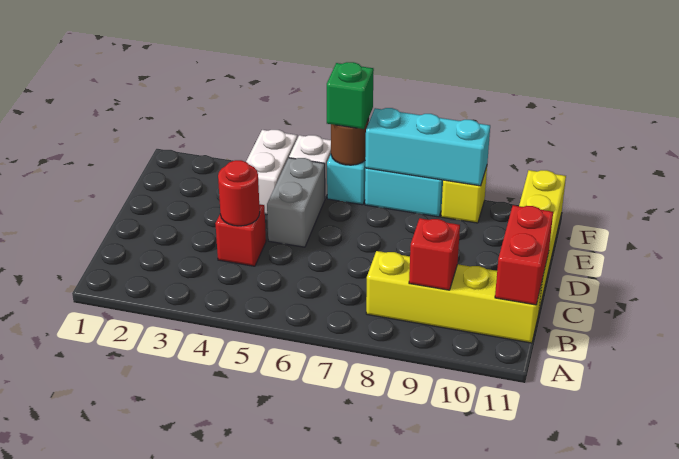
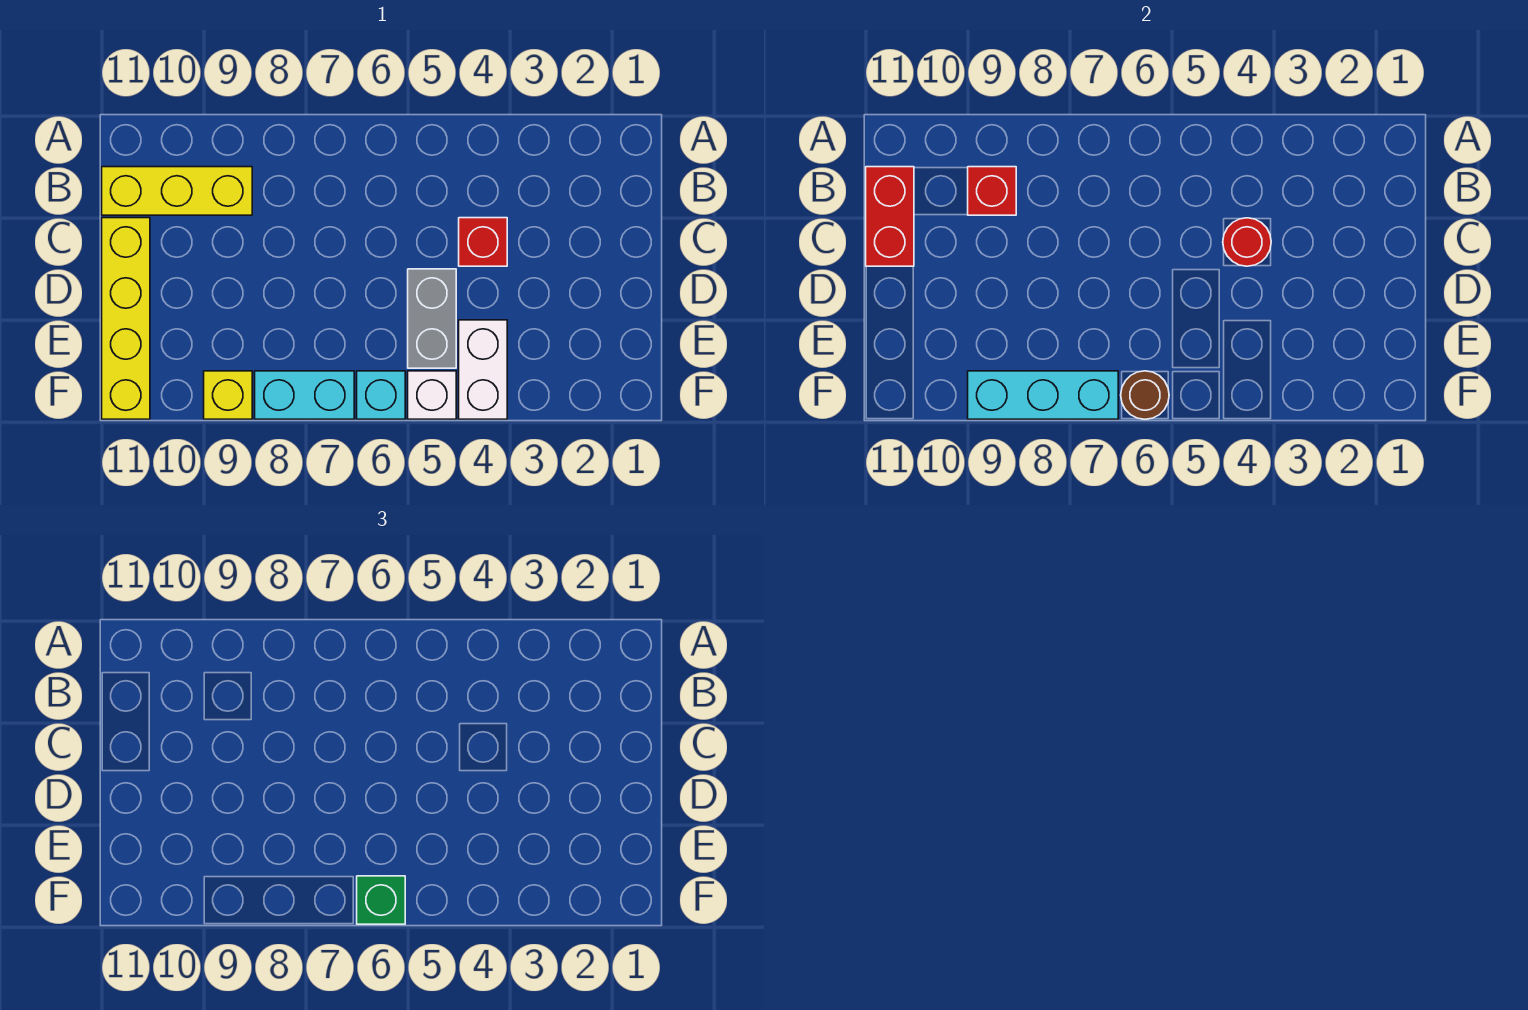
yellow 1x4 brick [366,251,542,343] -> yellow 1x3 brick [102,167,252,215]

